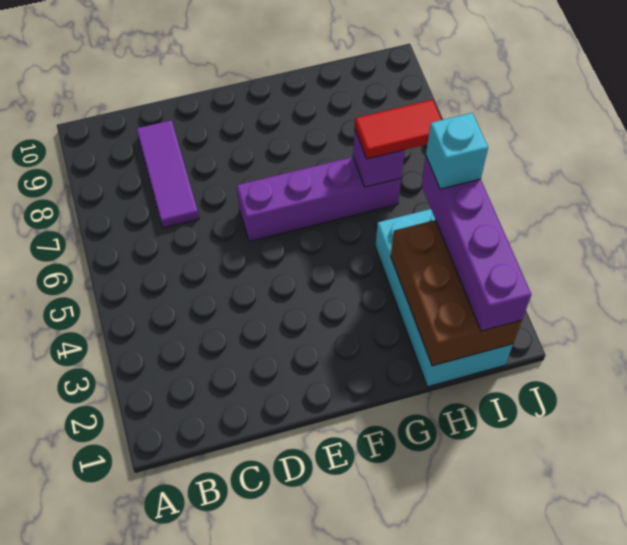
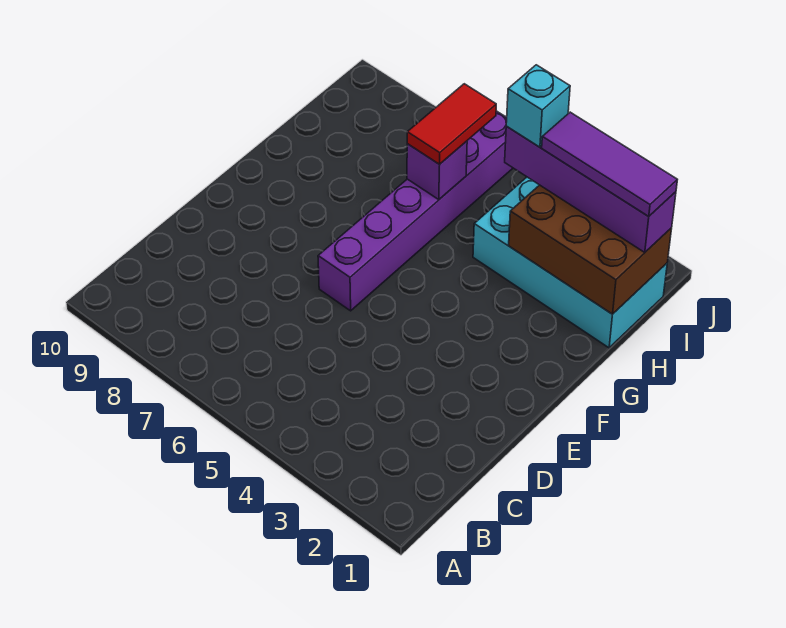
purple 1x3 tile [137,120,199,228] -> purple 1x3 tile moved to [542,112,677,216]
purple 1x4 brick [237,157,401,242] -> purple 1x6 brick [318,111,513,311]

